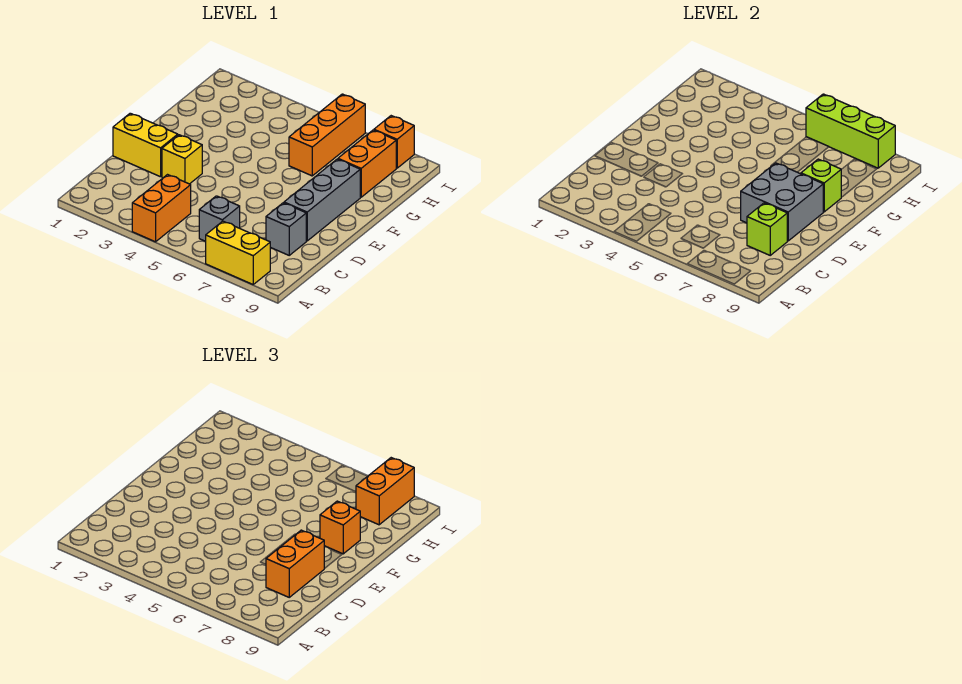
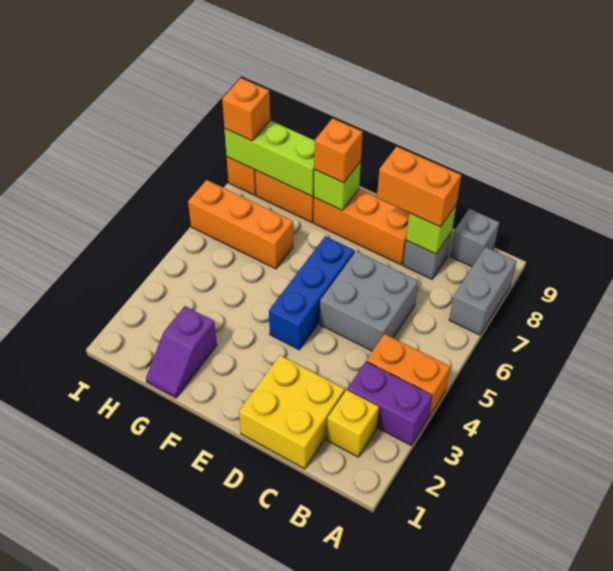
none -> purple 1x2 brick [347,361,432,445]
yellow 1x2 brick [205,221,270,284] -> grey 1x2 brick [449,247,516,335]
grey 1x1 brick [199,196,240,241] -> grey 1x1 brick moved to [450,209,499,267]
yellow 1x2 brick [113,113,178,177] -> yellow 2x2 brick [239,355,345,469]
yellow 1x1 brick [162,135,202,184] -> yellow 1x1 brick moved to [327,390,379,457]
grey 2x2 brick [741,163,823,241] -> grey 2x2 brick moved to [320,251,418,351]
grey 1x3 brick [284,159,360,241] -> orange 1x3 brick [313,189,409,265]
none -> blue 1x3 brick [269,236,355,350]
none -> purple 1x2 slope [146,306,217,398]
orange 1x2 brick [356,458,414,525] -> orange 1x1 brick [222,78,270,141]
lime 1x3 brick [806,94,895,168] -> lime 1x3 brick turned to [224,120,315,196]

